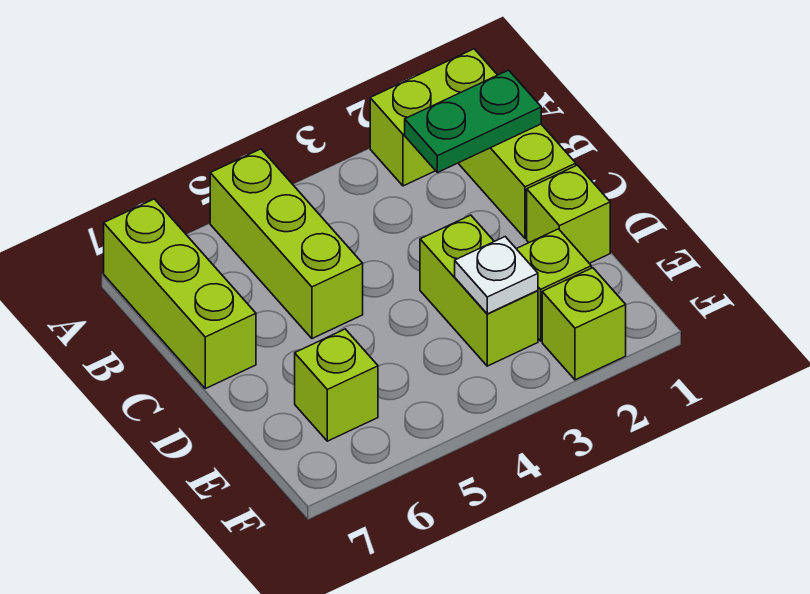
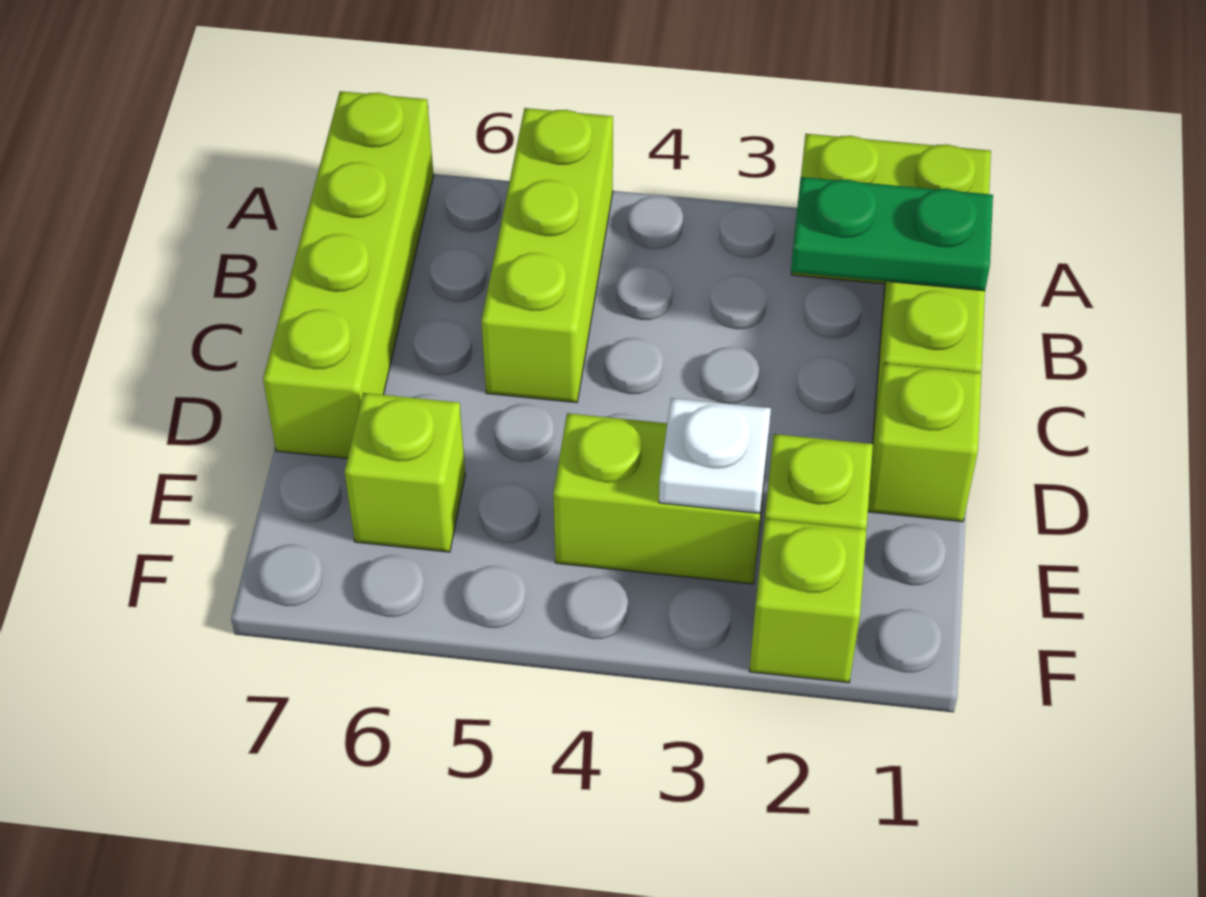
lime 1x3 brick [104,199,256,389] -> lime 1x4 brick [263,91,434,458]
lime 1x2 brick [420,215,538,366] -> lime 1x2 brick turned to [553,413,768,584]

